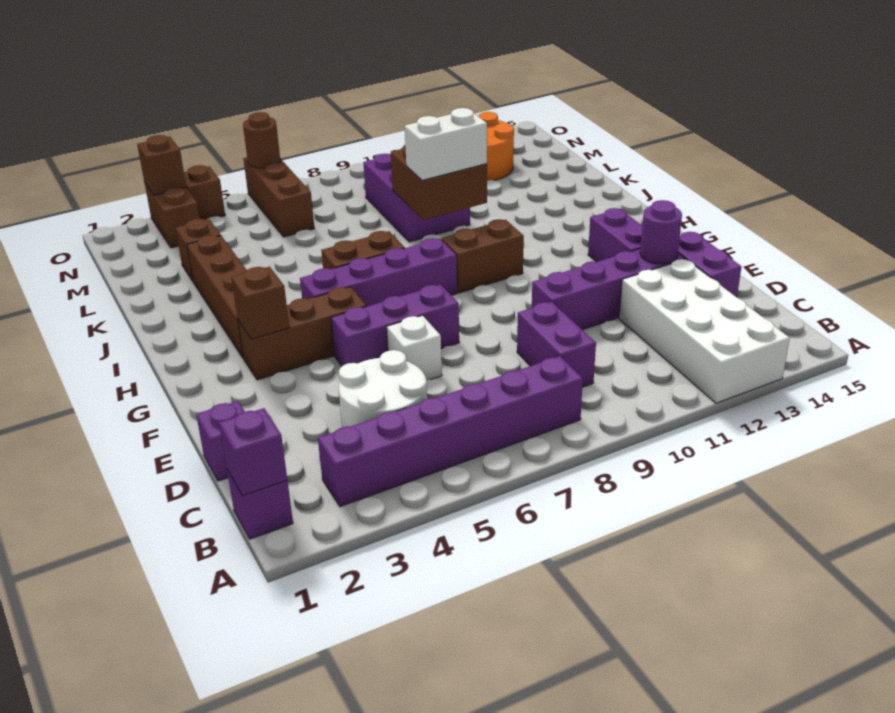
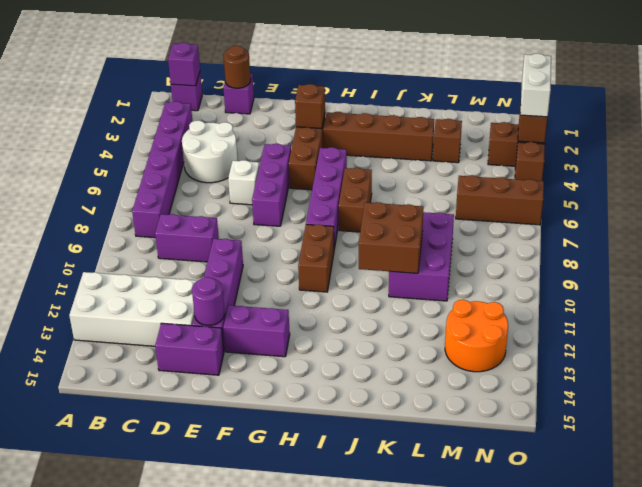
white 1x2 brick [405,108,487,181] -> white 1x2 brick moved to [520,53,551,117]
purple 2x3 brick [363,154,470,242] -> purple 2x3 brick turned to [389,212,454,301]
brown 1x1 round brick [243,112,280,168] -> brown 1x1 round brick moved to [224,46,251,88]

